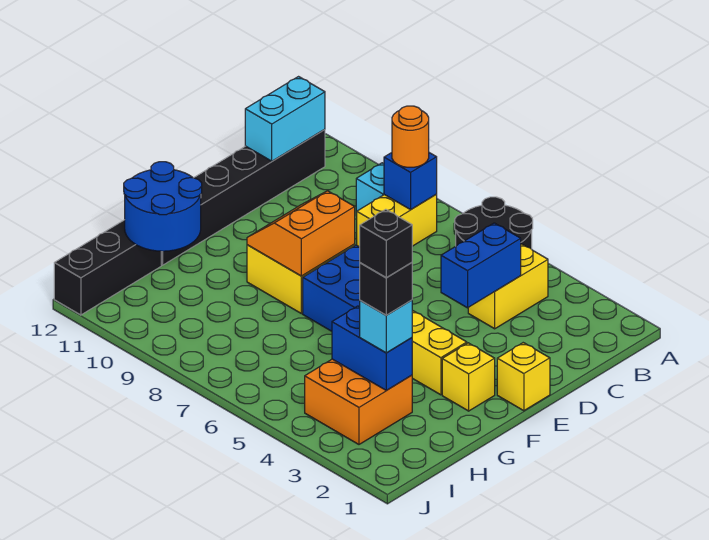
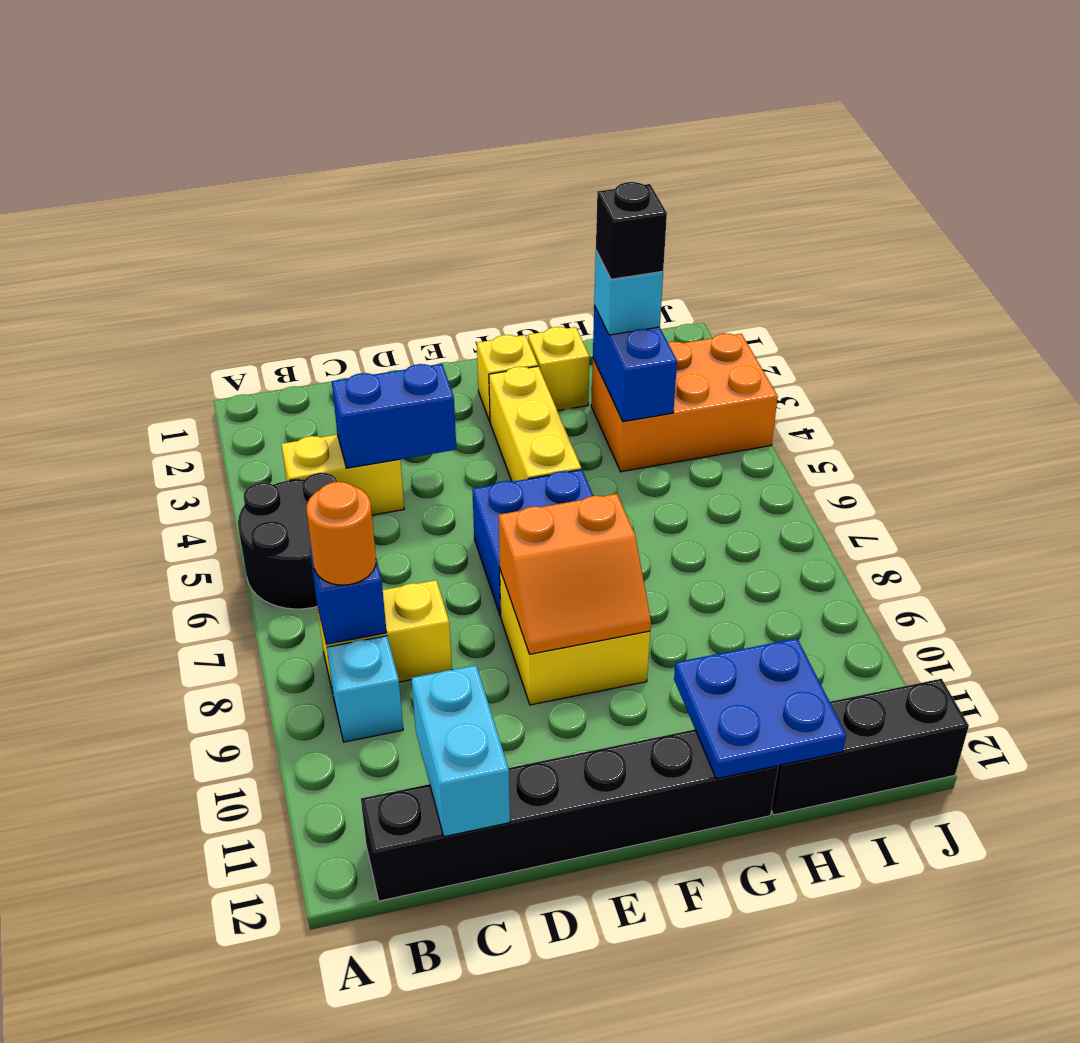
cyan 1x2 brick [245,77,325,161] -> cyan 1x2 brick turned to [411,665,510,837]
yellow 1x1 brick [497,343,550,411] -> yellow 1x1 brick moved to [528,327,590,411]
blue 2x2 round brick [124,162,202,251] -> blue 2x2 plate [674,638,846,779]
orange 2x2 brick [305,359,412,444] -> orange 2x3 brick [591,334,778,472]
black 1x1 brick [360,209,412,277] -> none

